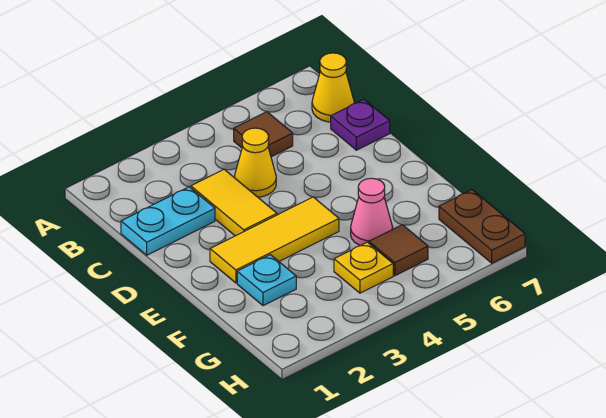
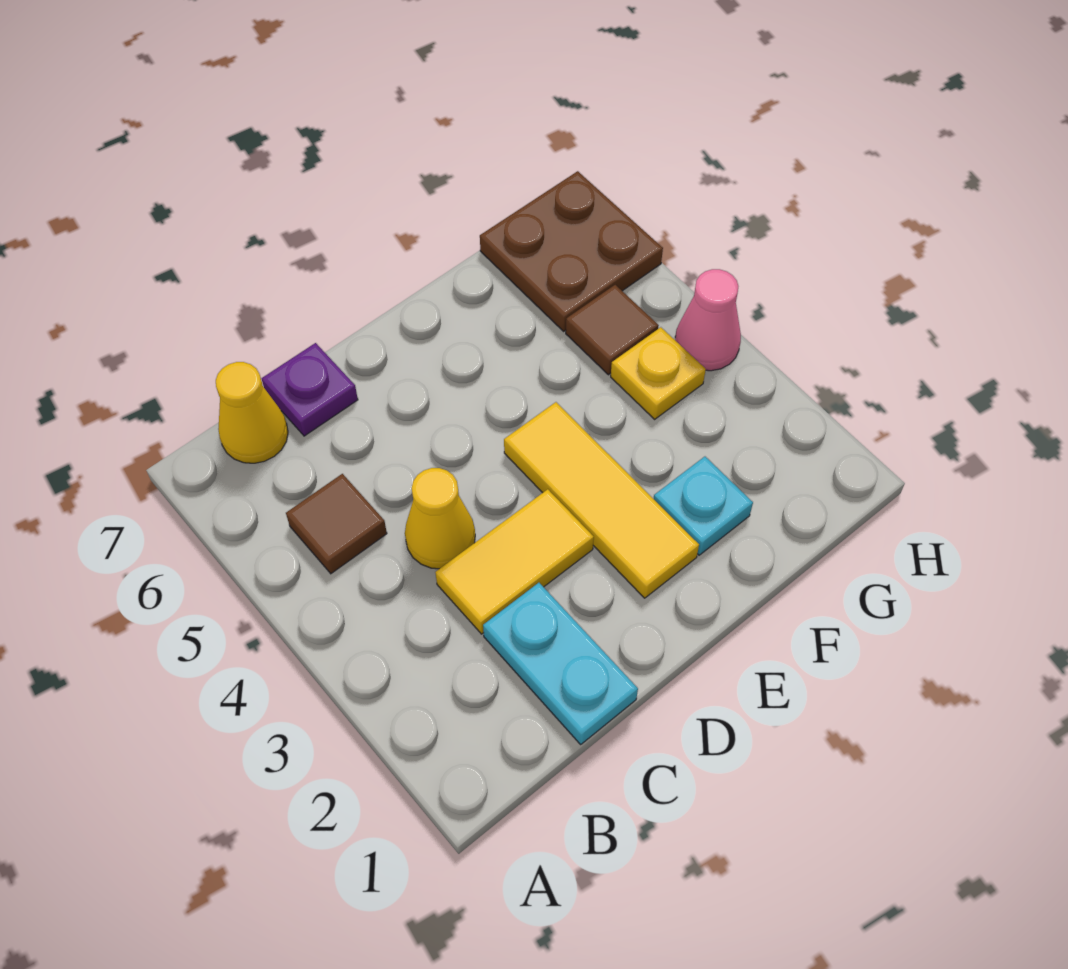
pink 1x1 cone [351,178,393,246] -> pink 1x1 cone moved to [675,269,741,371]
brown 1x2 plate [439,190,525,263] -> brown 2x2 plate [480,171,663,331]

